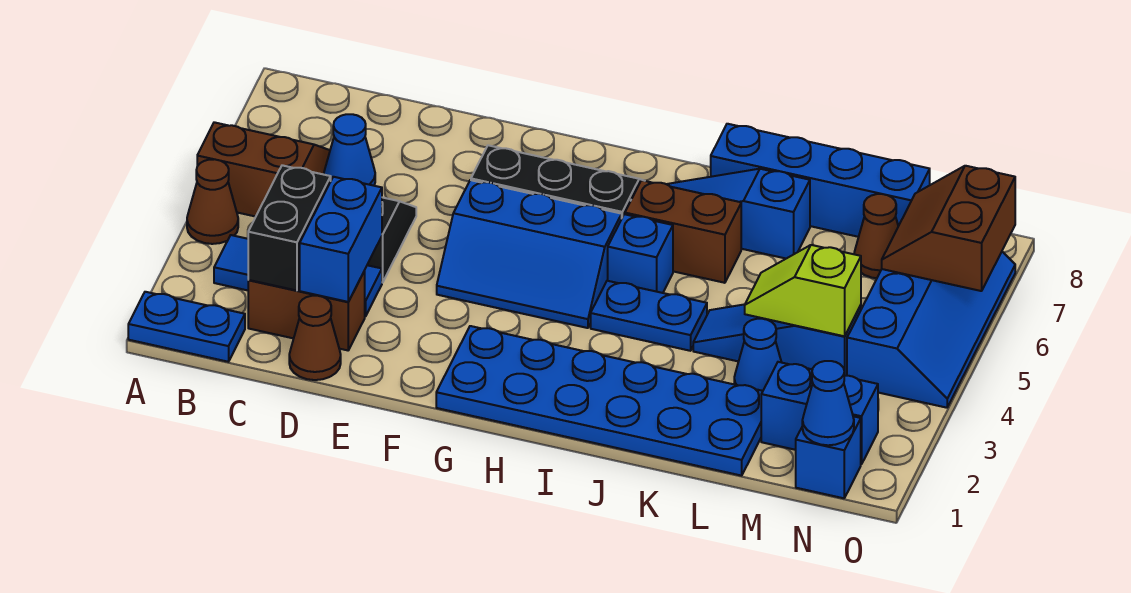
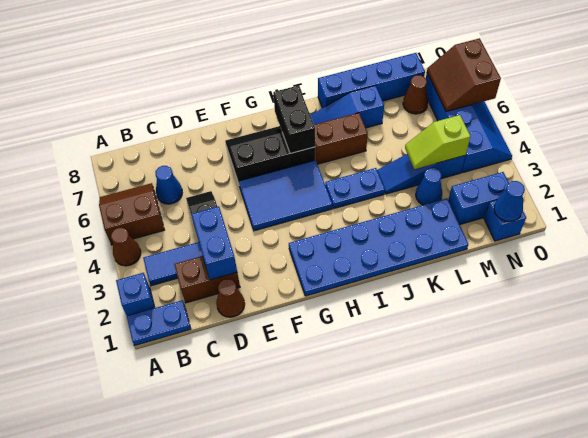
black 1x2 brick [248,165,331,290] -> black 1x2 brick moved to [273,85,315,154]
blue 2x3 slope [437,180,622,328] -> blue 2x3 tile [239,160,332,231]
blue 1x1 brick [608,214,673,293] -> blue 1x1 brick moved to [116,273,155,316]

